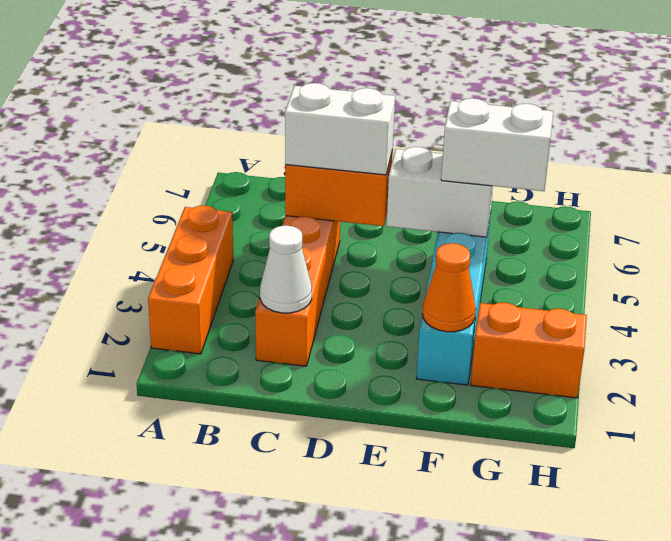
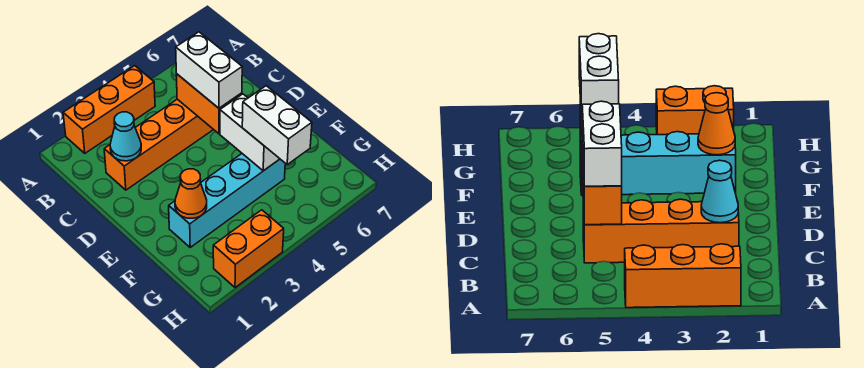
white 1x1 cone [260,225,312,313] -> cyan 1x1 cone [110,112,141,161]
orange 1x2 brick [471,302,587,398] -> orange 1x2 brick turned to [213,210,284,288]

